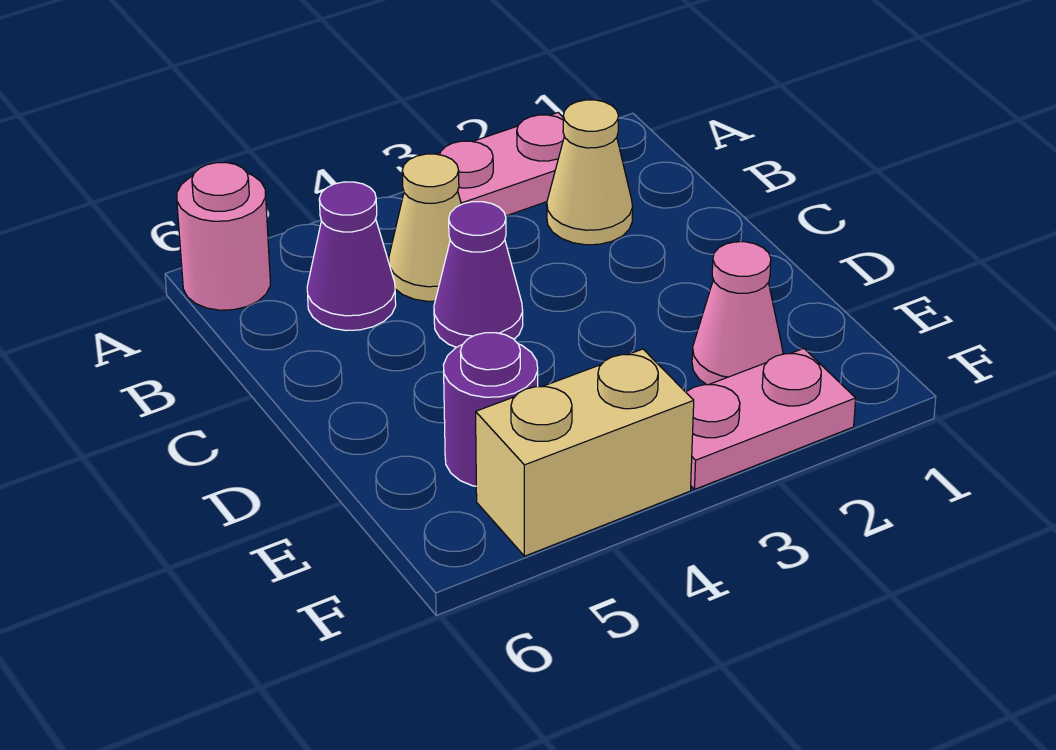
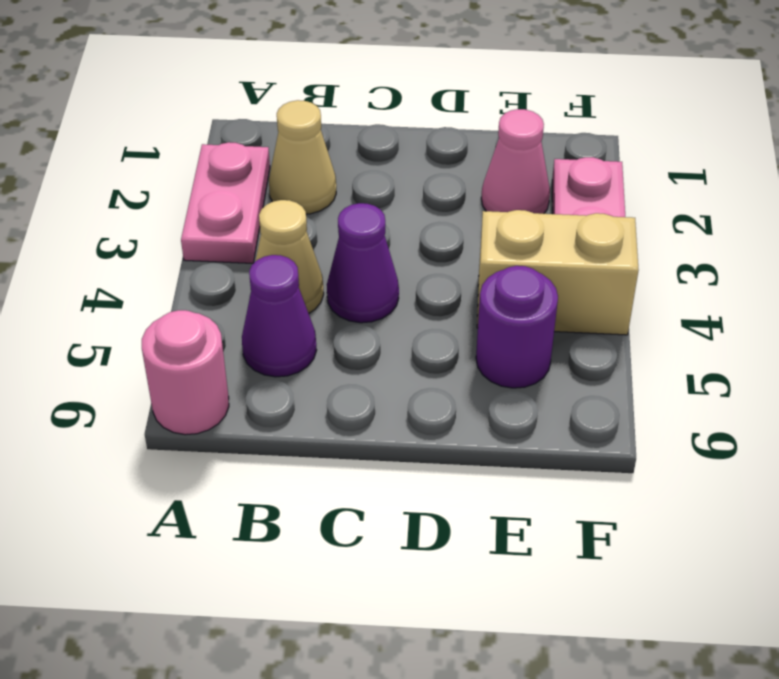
tan 1x2 brick [476,349,694,556] -> tan 1x2 brick turned to [477,210,639,335]

